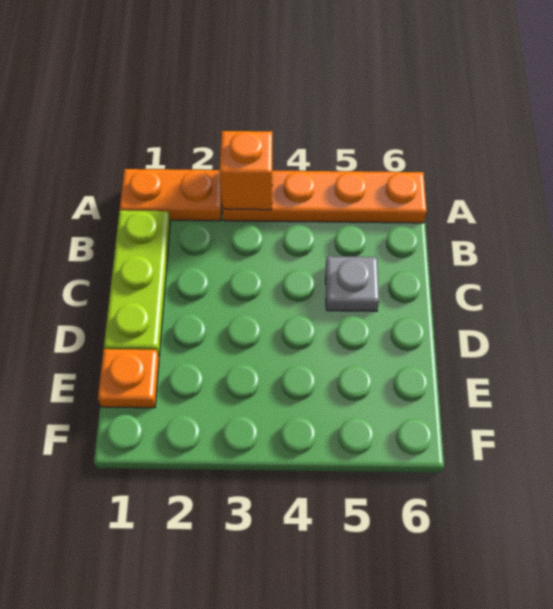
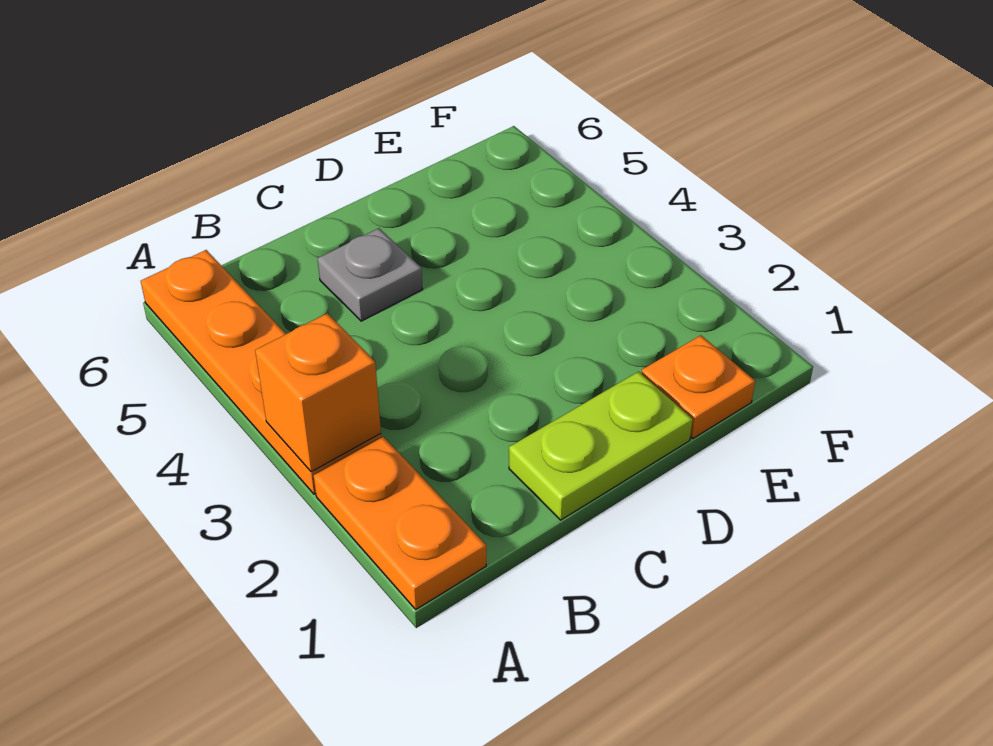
lime 1x3 plate [104,210,170,356] -> lime 1x2 plate [509,372,693,520]

